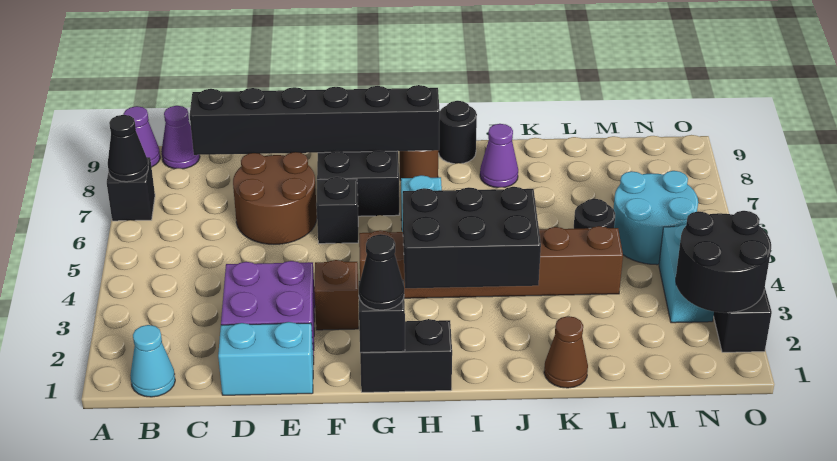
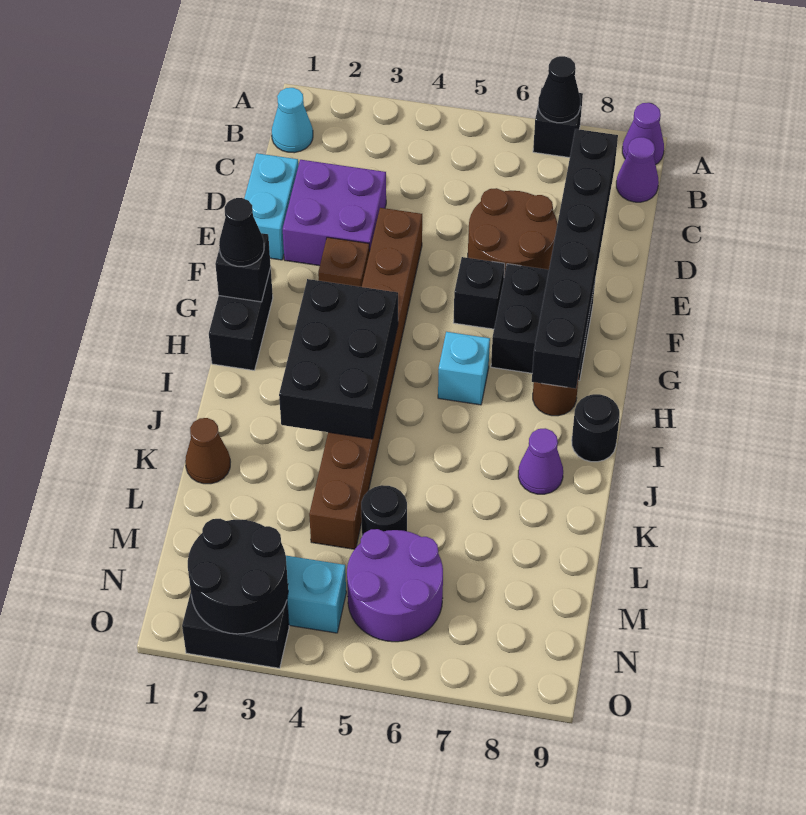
brown 1x6 brick [359,226,623,298] -> brown 1x8 brick [309,208,422,549]
cyan 2x2 round brick [614,171,698,265] -> purple 2x2 round brick [347,529,443,642]

